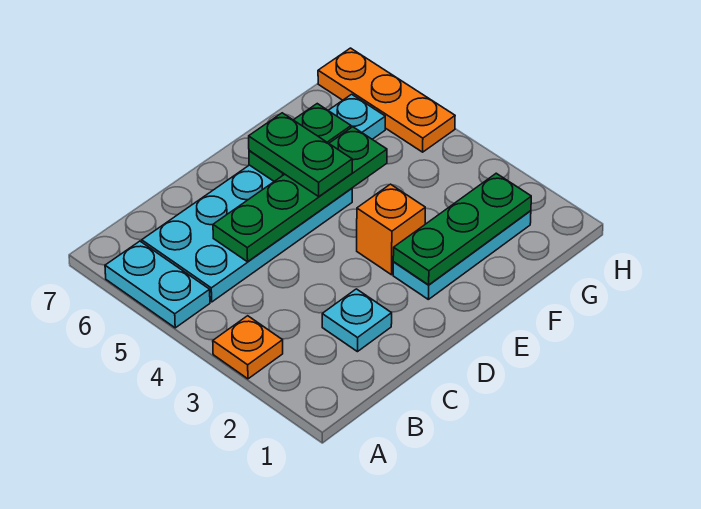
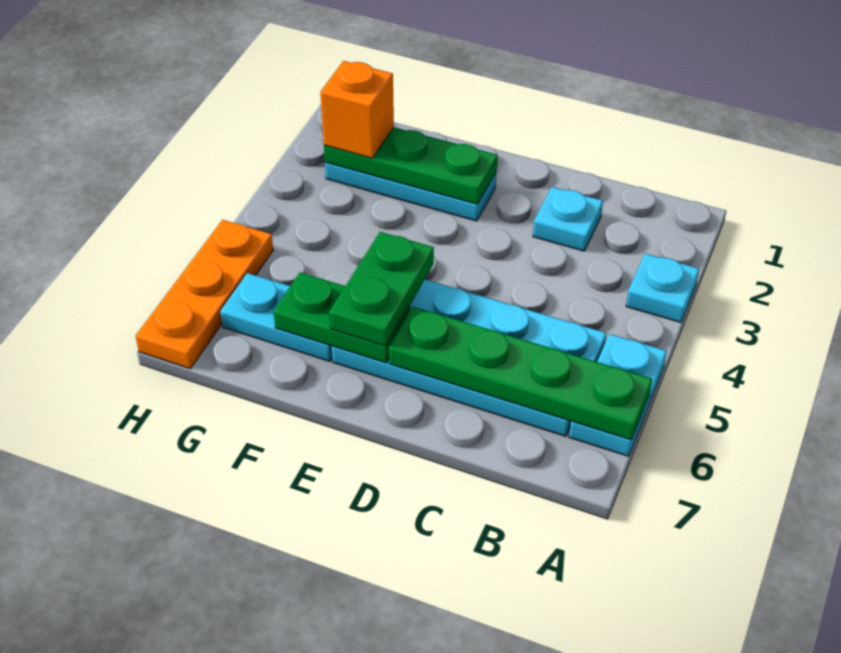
orange 1x1 plate [213,316,283,379] -> cyan 1x1 plate [626,254,699,322]
green 1x4 plate [213,127,387,262] -> green 1x4 plate moved to [389,307,652,440]
orange 1x1 brick [357,184,425,275] -> orange 1x1 brick moved to [320,61,394,158]

